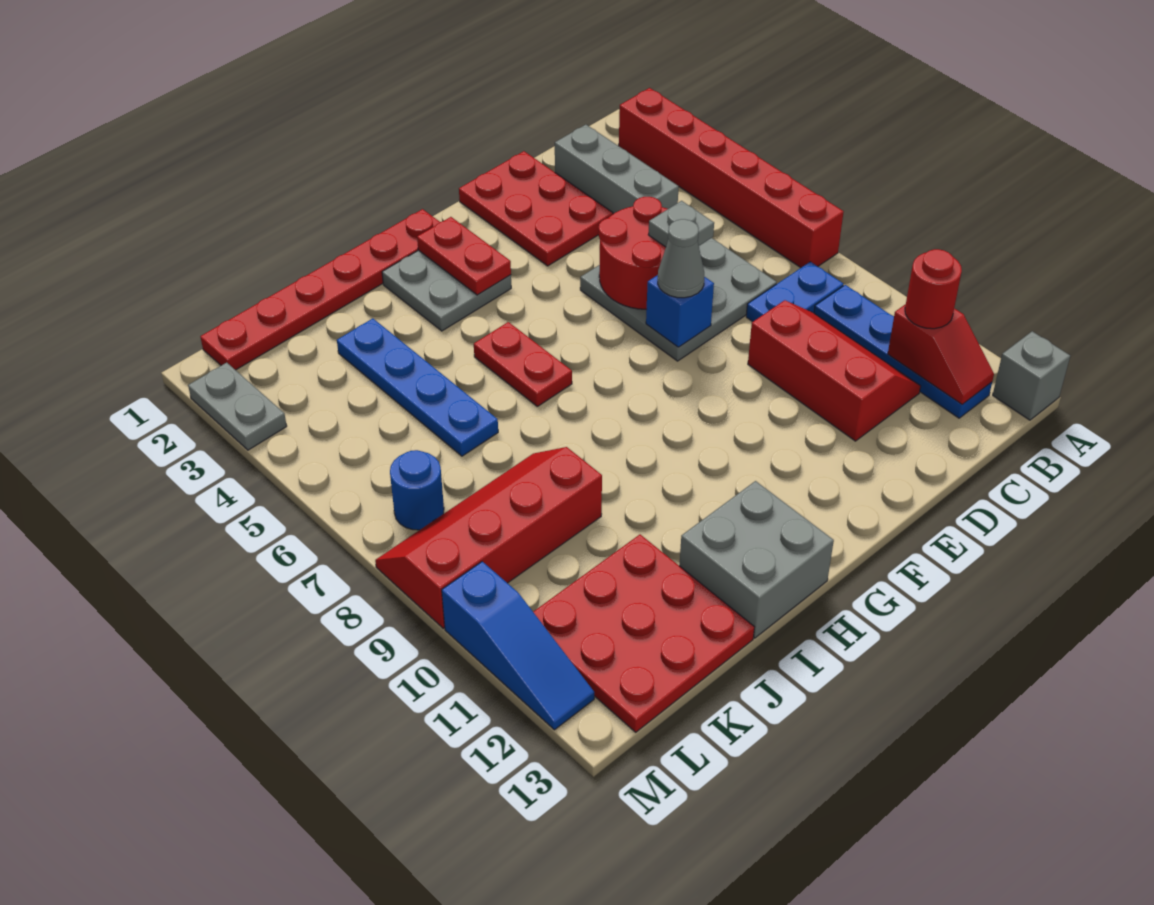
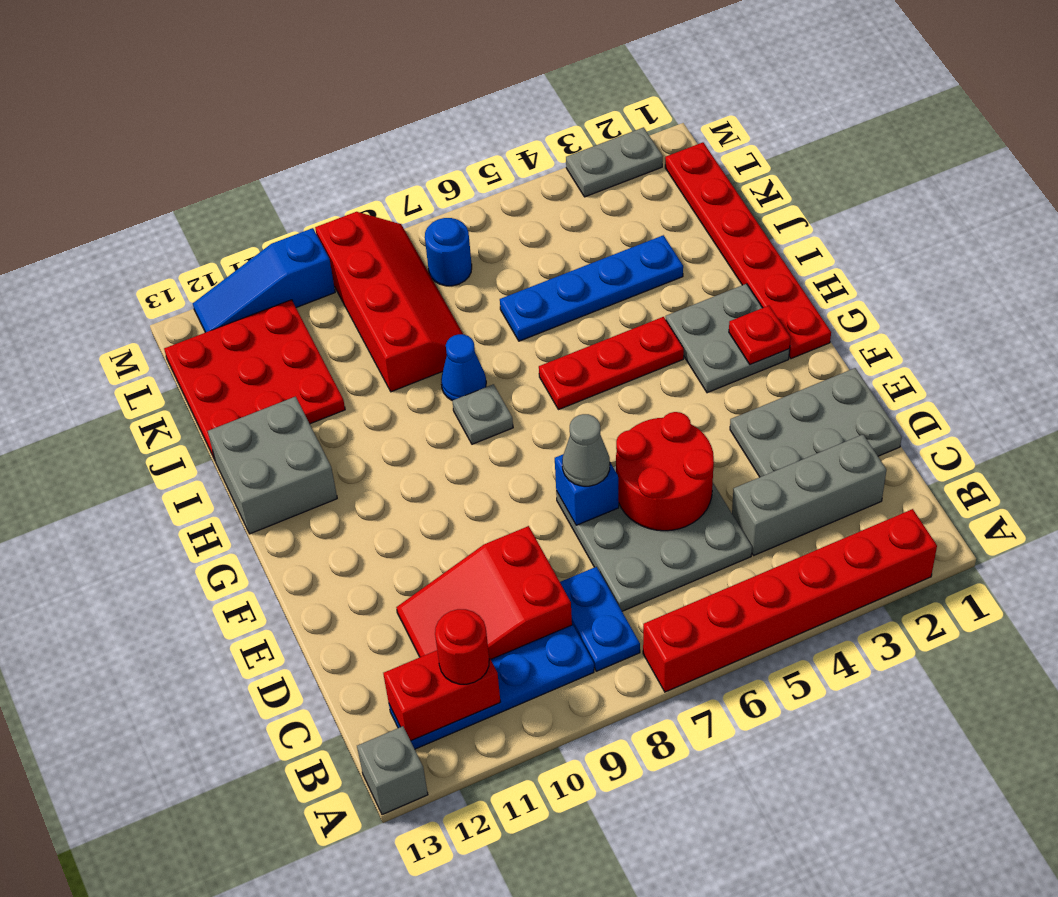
red 1x2 slope [888,304,994,404] -> red 1x2 brick [383,650,500,741]
red 2x3 slope [748,300,921,441] -> red 2x3 slope turned to [396,526,572,659]
red 2x3 plate [459,151,613,266] -> grey 2x3 plate [730,368,902,477]
grey 1x1 plate [648,201,714,247] -> grey 1x1 plate moved to [452,384,513,444]
red 1x2 plate [417,217,511,295] -> red 1x1 plate [729,306,791,365]
red 1x2 plate [474,322,572,406] -> red 1x3 plate [539,317,684,410]
none -> blue 1x1 cone [441,334,486,401]

